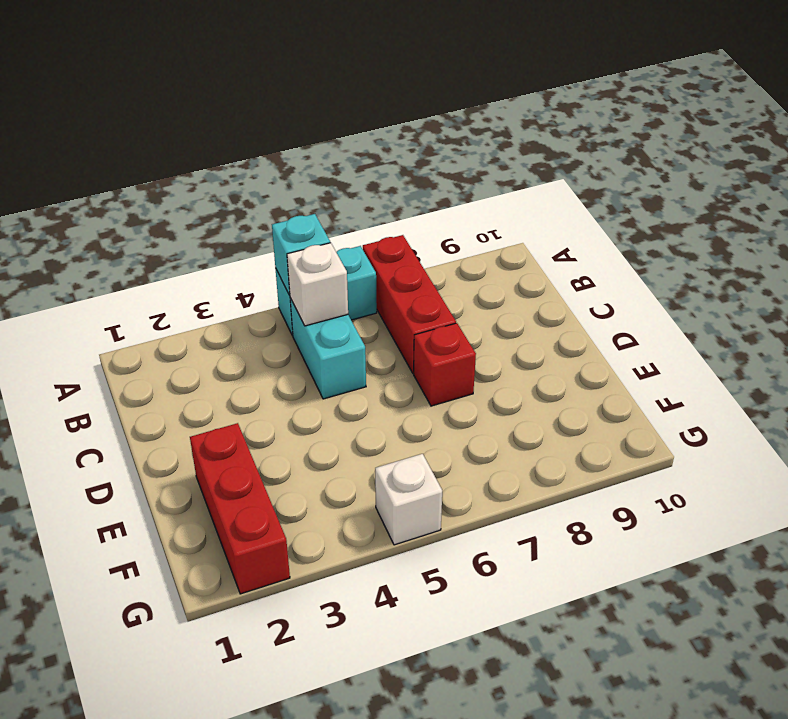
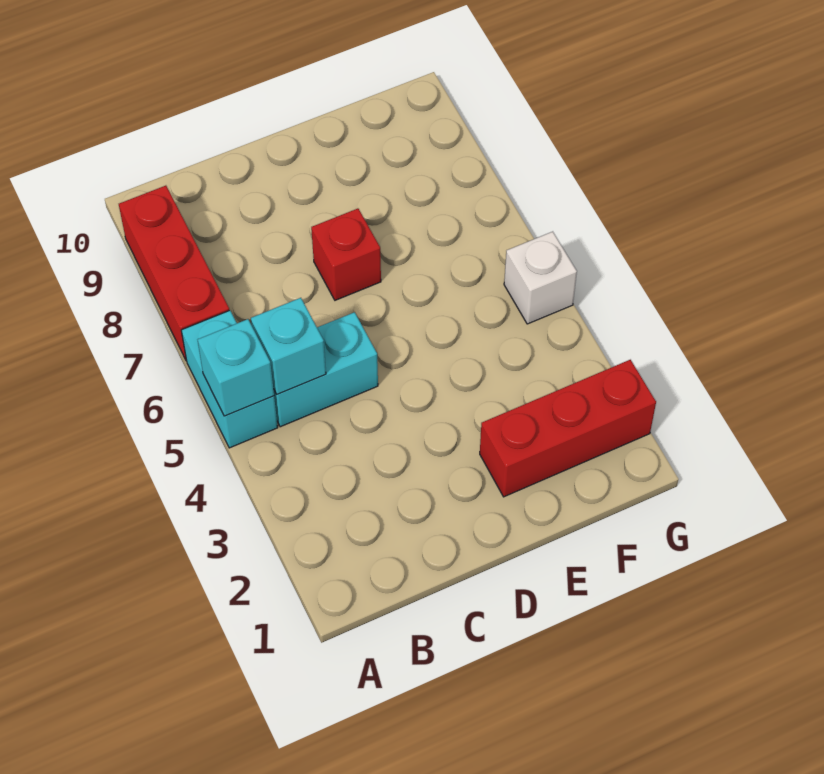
red 1x3 brick [363,235,456,373] -> red 1x3 brick turned to [119,186,229,361]
white 1x1 brick [287,243,348,326] -> cyan 1x1 brick [251,298,326,394]

